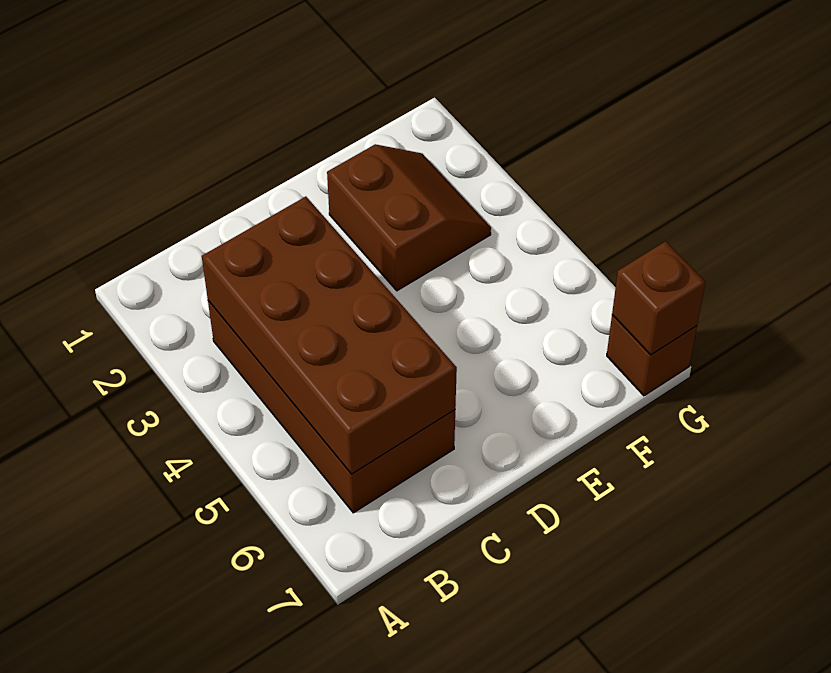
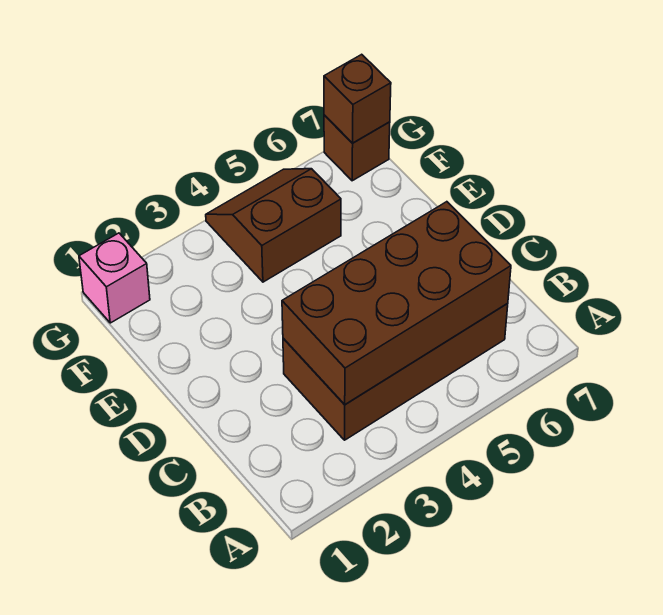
brown 2x2 slope [327,144,491,291] -> brown 2x2 slope moved to [206,169,341,282]
none -> pink 1x1 brick [79,233,150,323]

